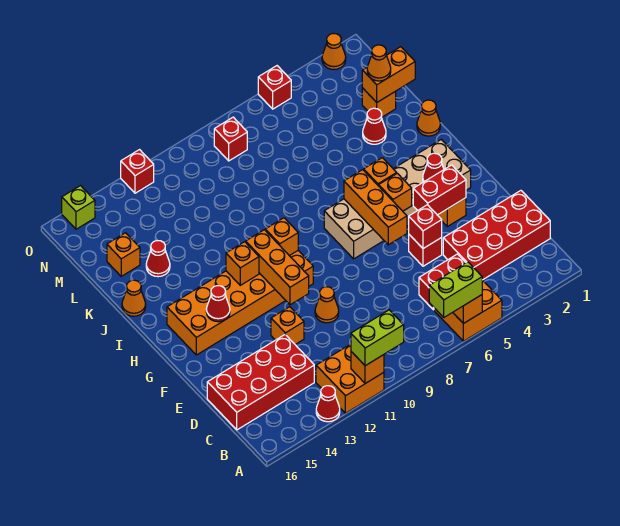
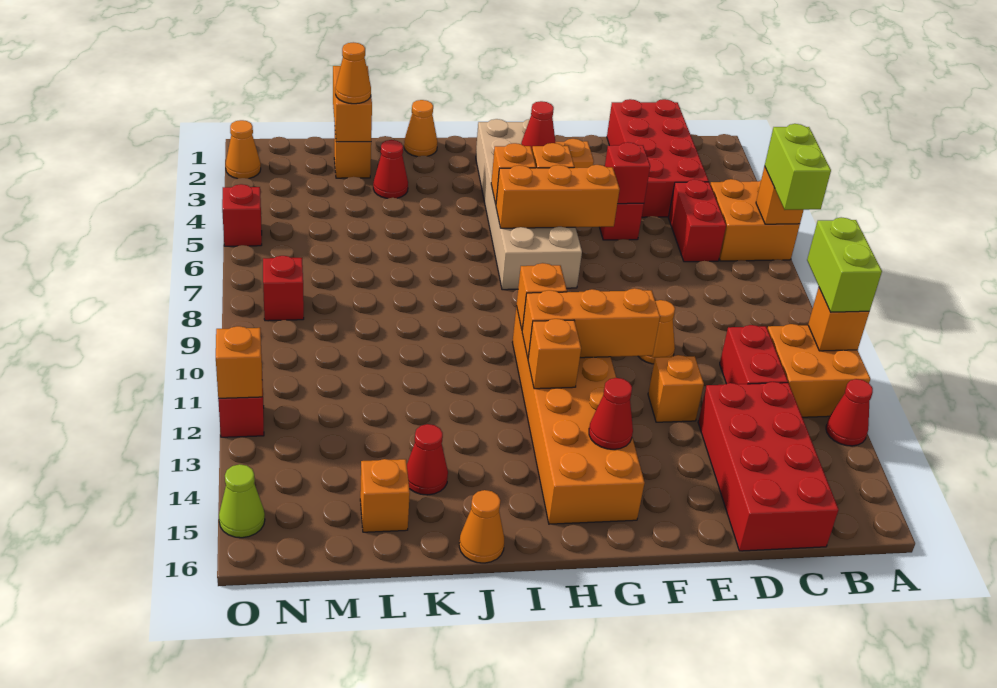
red 1x2 brick [413,165,466,215] -> red 1x2 brick moved to [720,325,788,384]
none -> orange 1x1 brick [216,326,262,398]
lime 1x1 brick [62,186,95,229] -> lime 1x1 cone [219,464,265,538]

